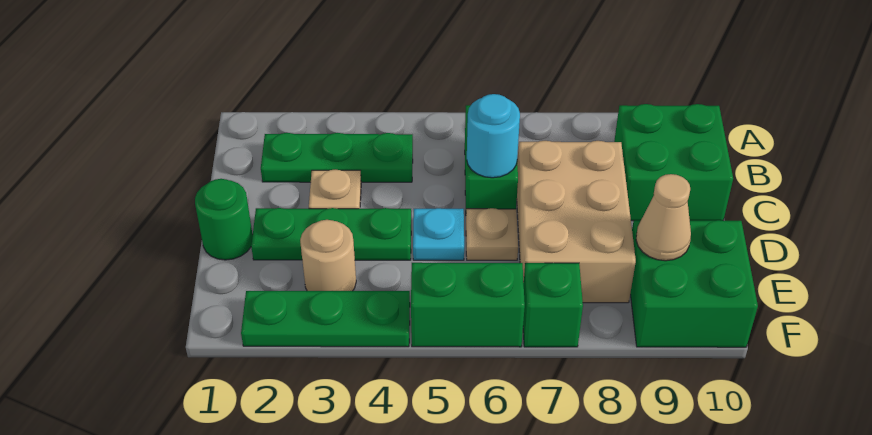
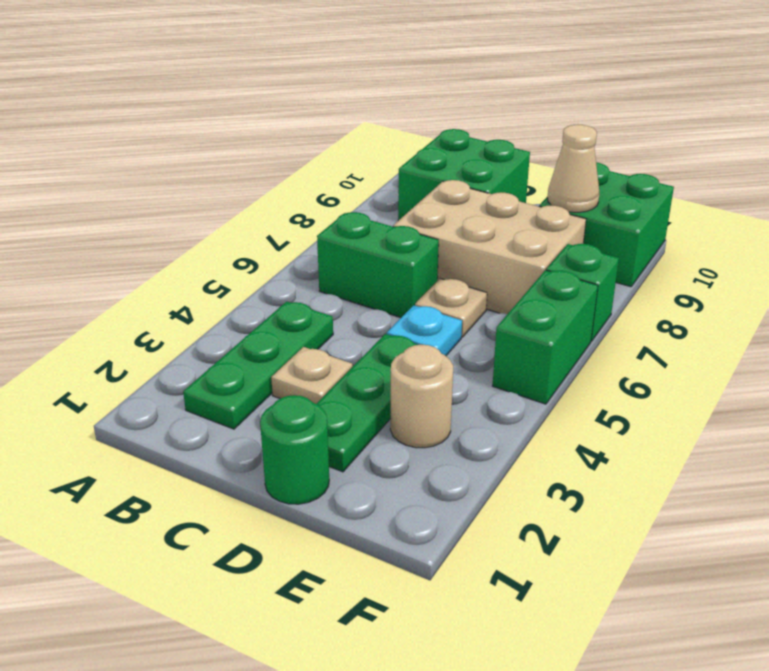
cyan 1x1 round brick [467,94,520,178] -> none
green 1x3 plate [241,291,410,347] -> none

